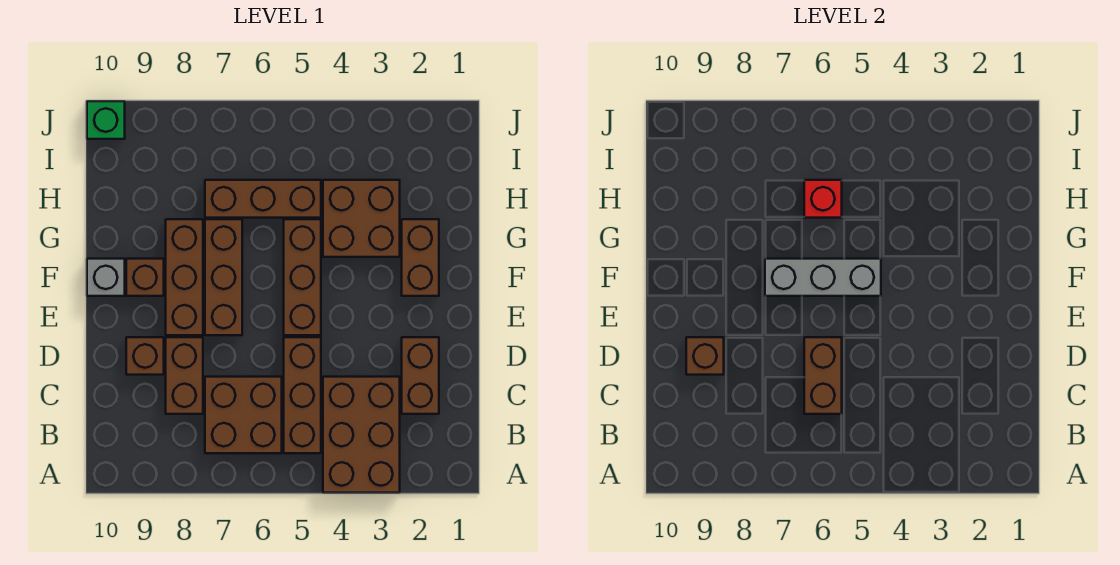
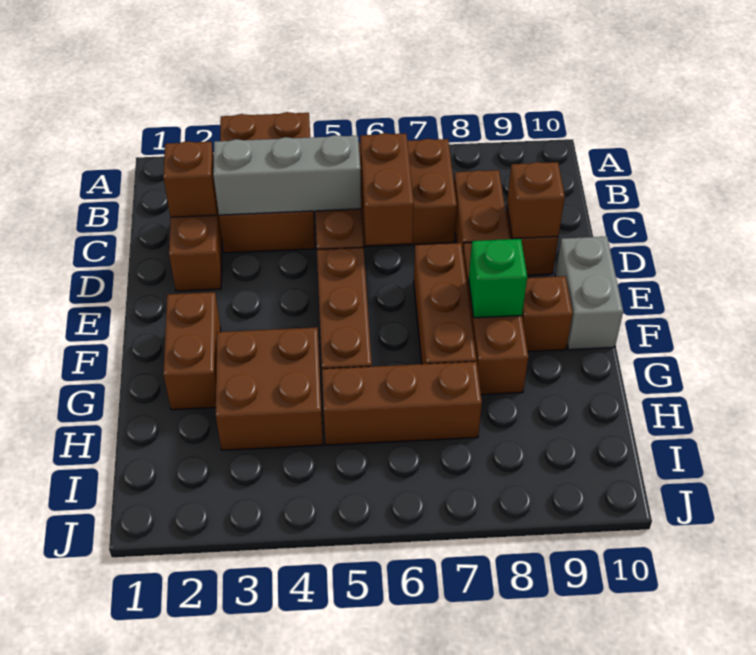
none -> brown 1x1 brick [163,141,217,217]
grey 1x3 brick [765,259,881,296] -> grey 1x3 brick moved to [213,135,361,215]
grey 1x1 brick [87,259,125,296] -> grey 1x2 brick [555,237,623,350]
red 1x1 brick [804,180,842,218] -> none
green 1x1 brick [87,101,125,139] -> green 1x1 brick moved to [469,239,527,318]

